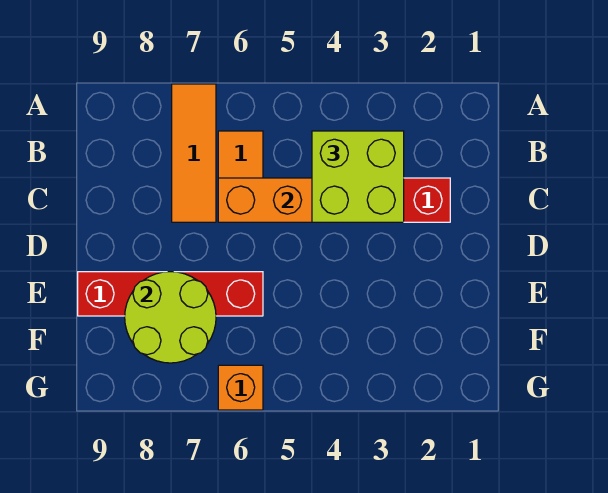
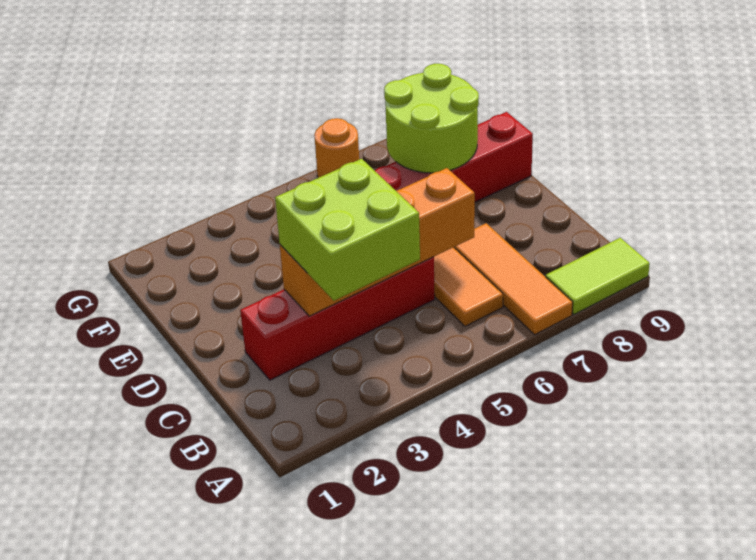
none -> lime 1x2 tile [546,238,650,314]
orange 1x1 brick [218,365,263,410] -> orange 1x1 round brick [314,118,359,178]

